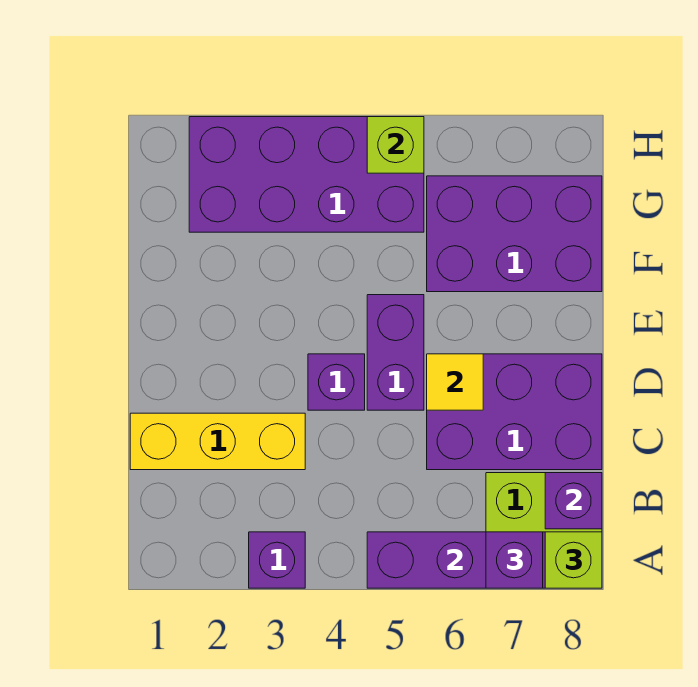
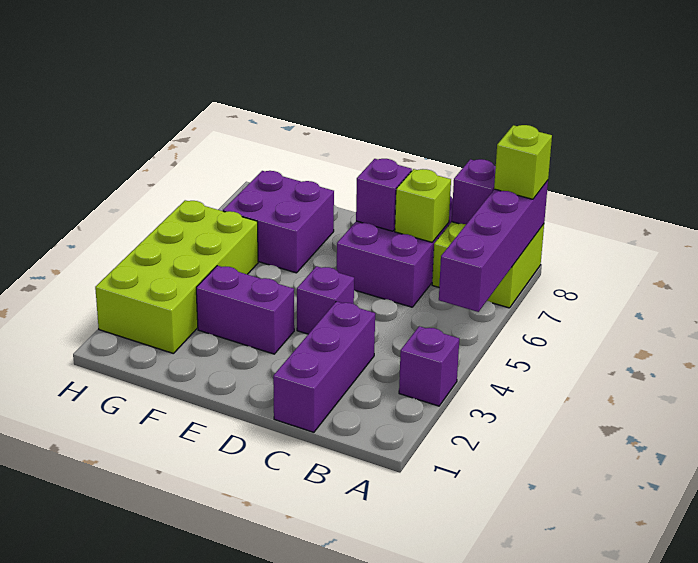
purple 1x1 brick [486,532,543,588] -> purple 1x1 brick moved to [356,159,412,231]
yellow 1x3 brick [130,413,305,470] -> purple 1x3 brick [273,301,375,432]
purple 1x2 brick [367,295,424,410] -> purple 1x2 brick moved to [196,266,294,354]
yellow 1x1 tile [427,354,483,410] -> none
purple 2x3 brick [427,176,602,292] -> purple 2x2 brick [223,171,334,273]
purple 2x4 brick [189,117,424,232] -> lime 2x4 brick [95,200,258,354]
lime 1x1 brick [367,117,424,173] -> lime 1x1 brick moved to [395,169,451,242]

